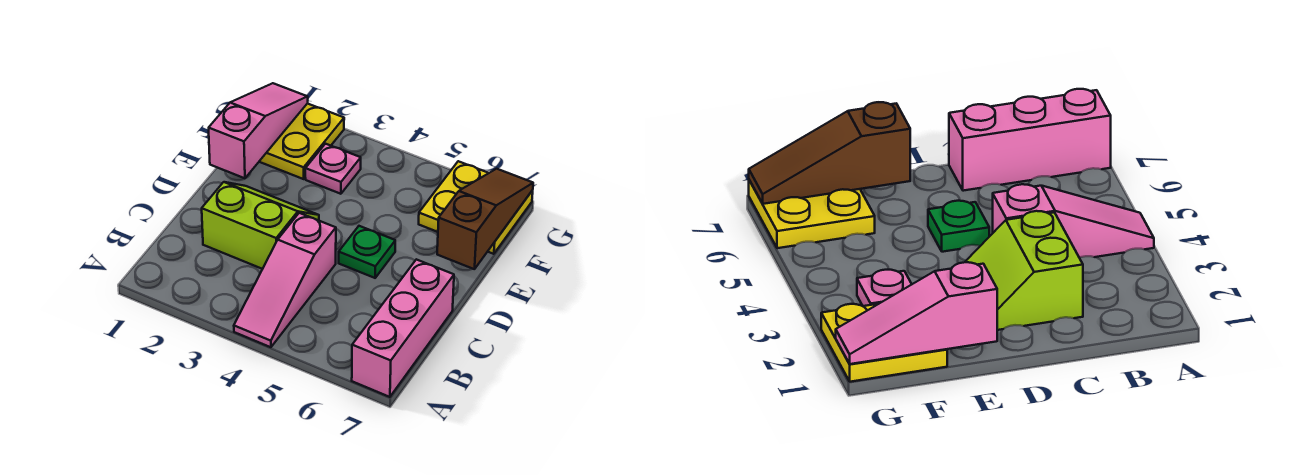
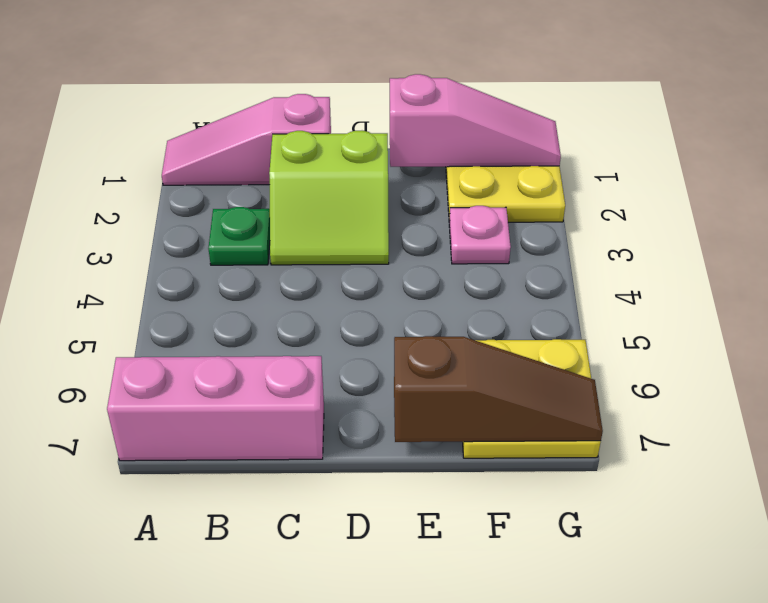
pink 1x3 slope [234,213,336,347] -> pink 1x3 slope moved to [162,94,331,185]
lime 2x2 slope [202,182,319,269] -> lime 2x2 slope turned to [269,131,389,265]
green 1x1 plate [339,226,395,278] -> green 1x1 plate moved to [208,207,270,265]

